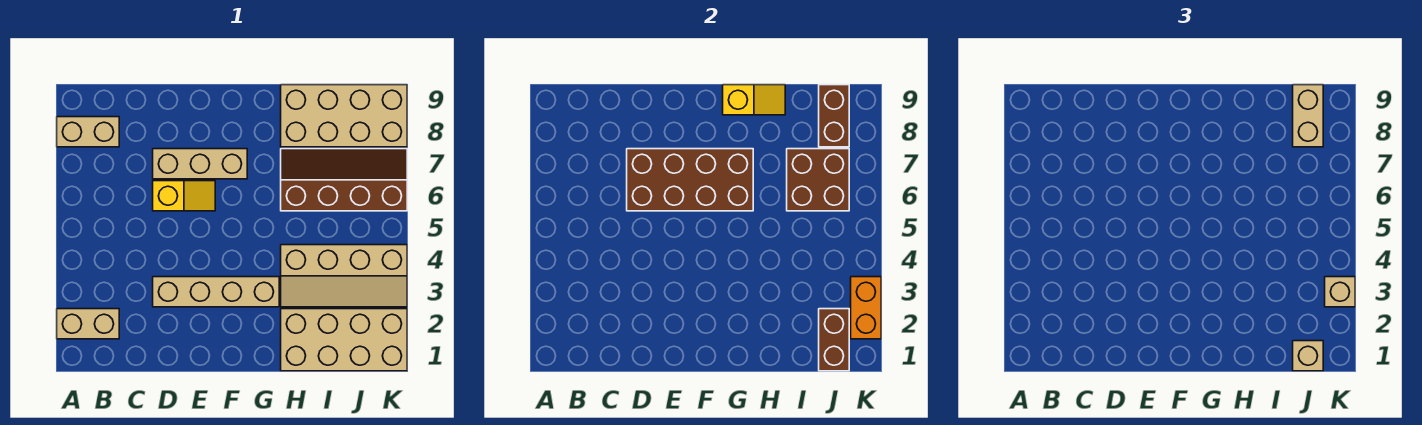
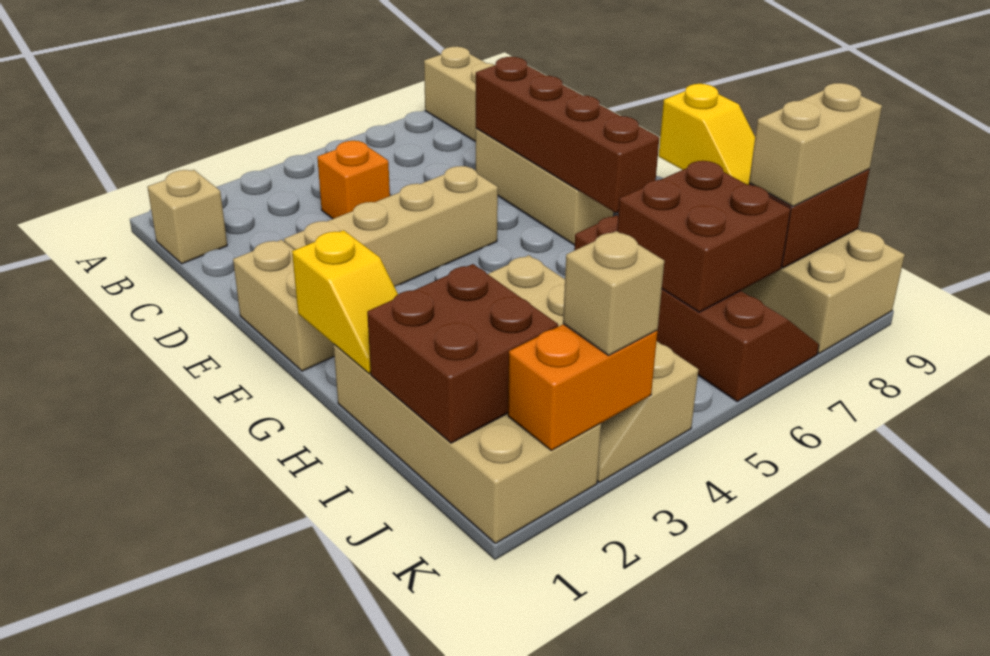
tan 1x2 brick [57,309,119,339] -> tan 1x2 brick moved to [233,240,334,371]
none -> orange 1x1 brick [317,141,390,219]
tan 1x4 brick [153,277,279,307] -> tan 1x4 brick turned to [284,166,498,287]
yellow 1x2 slope [153,181,215,211] -> yellow 1x2 slope moved to [292,230,398,374]
brown 2x4 brick [627,149,753,211] -> brown 1x4 brick [476,57,659,213]
brown 1x2 brick [819,309,849,371] -> brown 2x2 brick [367,264,558,443]
tan 1x1 brick [1293,341,1323,371] -> tan 1x1 brick moved to [148,170,227,264]

